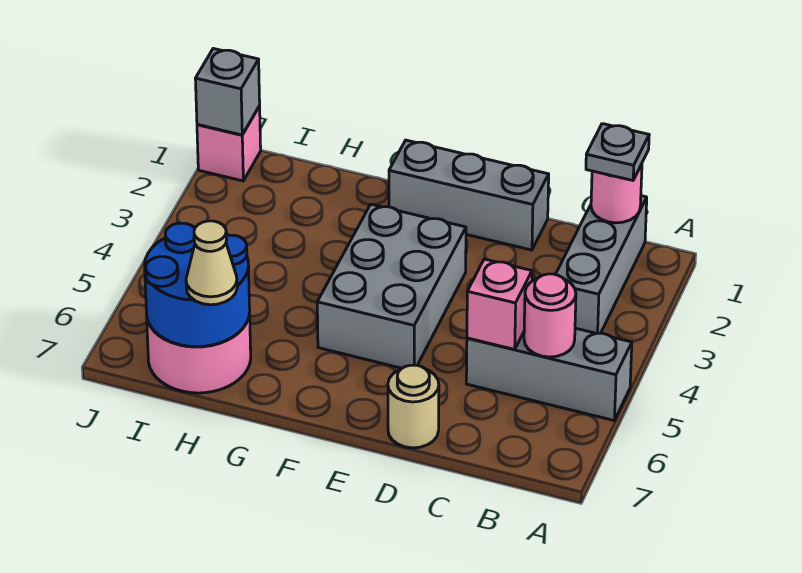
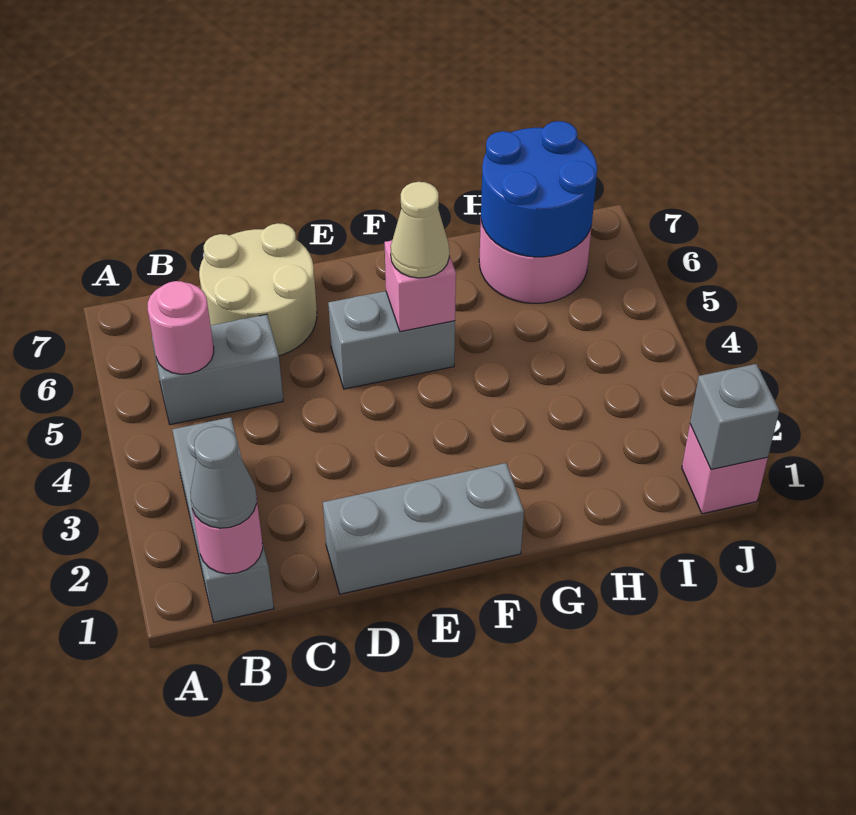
grey 1x3 brick [466,328,632,420] -> grey 1x2 brick [152,314,283,425]
grey 1x1 plate [586,124,649,181] -> grey 1x1 cone [190,426,257,528]
pink 1x1 brick [467,259,532,349] -> pink 1x1 brick moved to [385,241,456,332]
tan 1x1 round brick [388,365,439,448] -> tan 2x2 round brick [199,223,317,356]
grey 2x3 brick [317,204,466,368] -> grey 1x2 brick [328,291,455,389]
tan 1x1 cone [186,221,237,305] -> tan 1x1 cone moved to [391,182,449,278]

